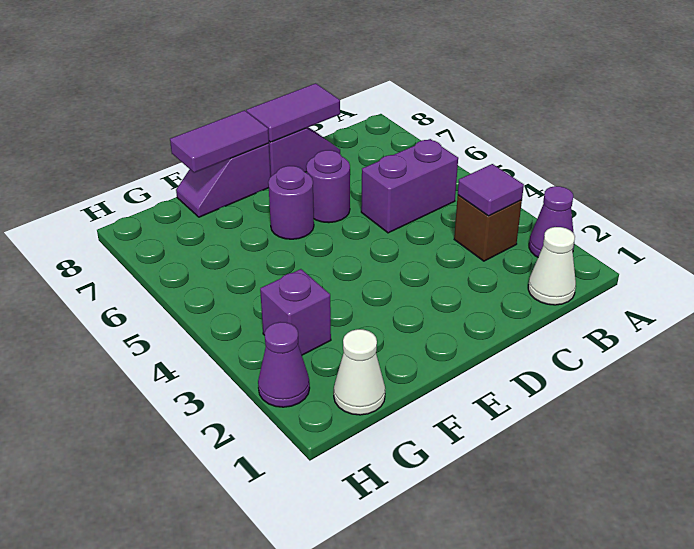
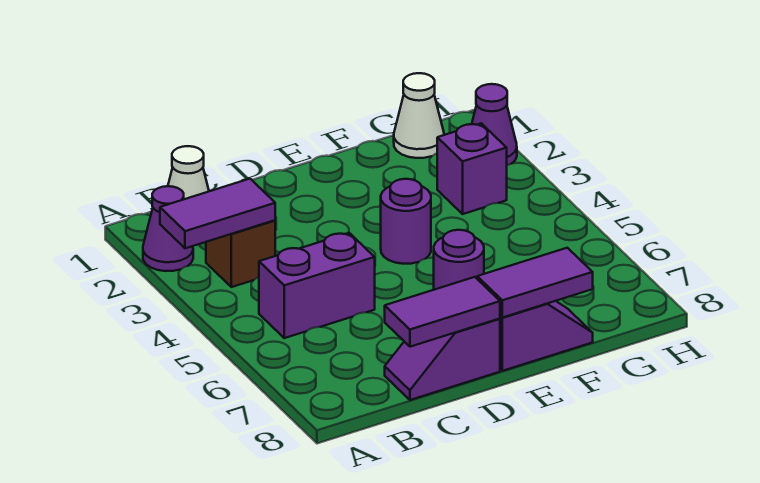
purple 1x1 tile [458,164,524,216] -> purple 1x2 tile [160,179,275,248]
purple 1x1 round brick [306,150,350,223] -> purple 1x1 round brick moved to [381,179,431,264]

